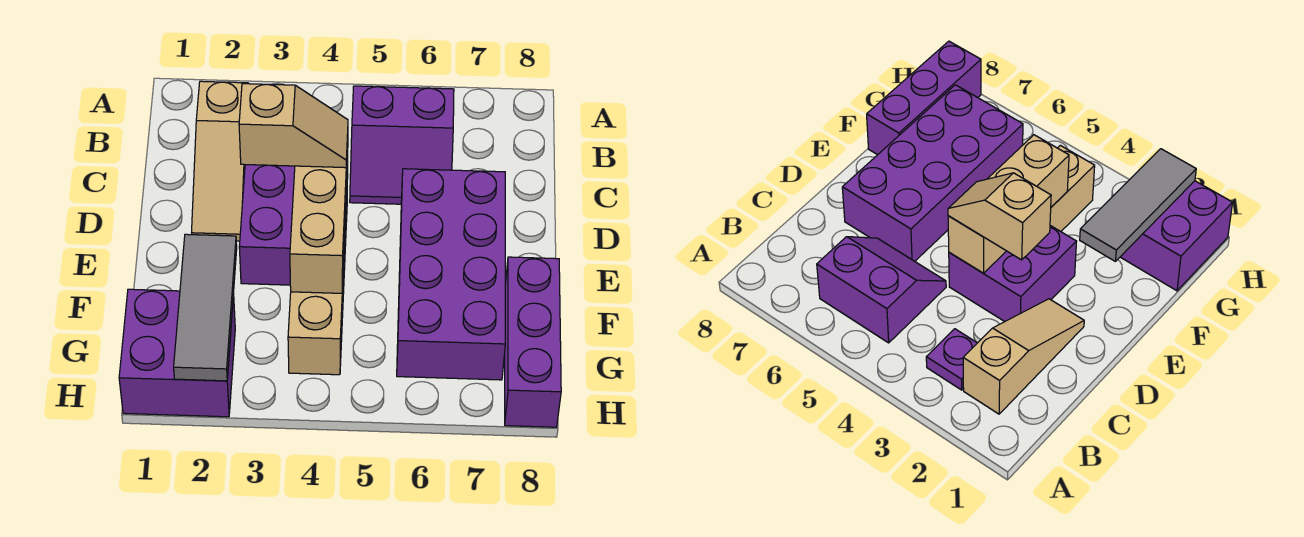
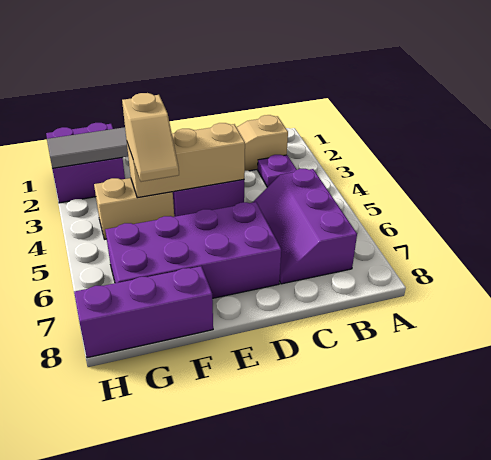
purple 2x2 slope [350,86,454,204] -> purple 2x3 slope [252,169,357,284]
tan 1x2 slope [239,84,348,168] -> tan 1x2 slope moved to [122,93,179,182]

